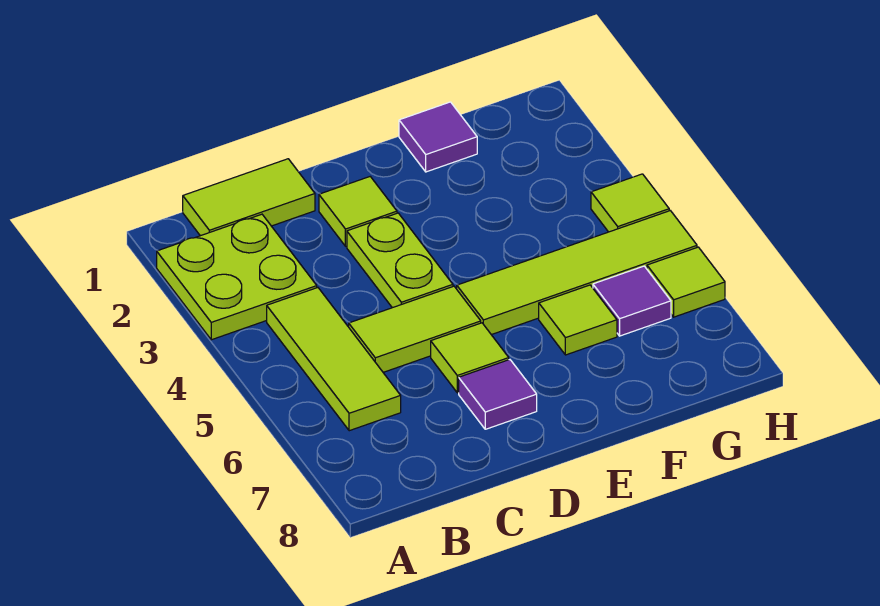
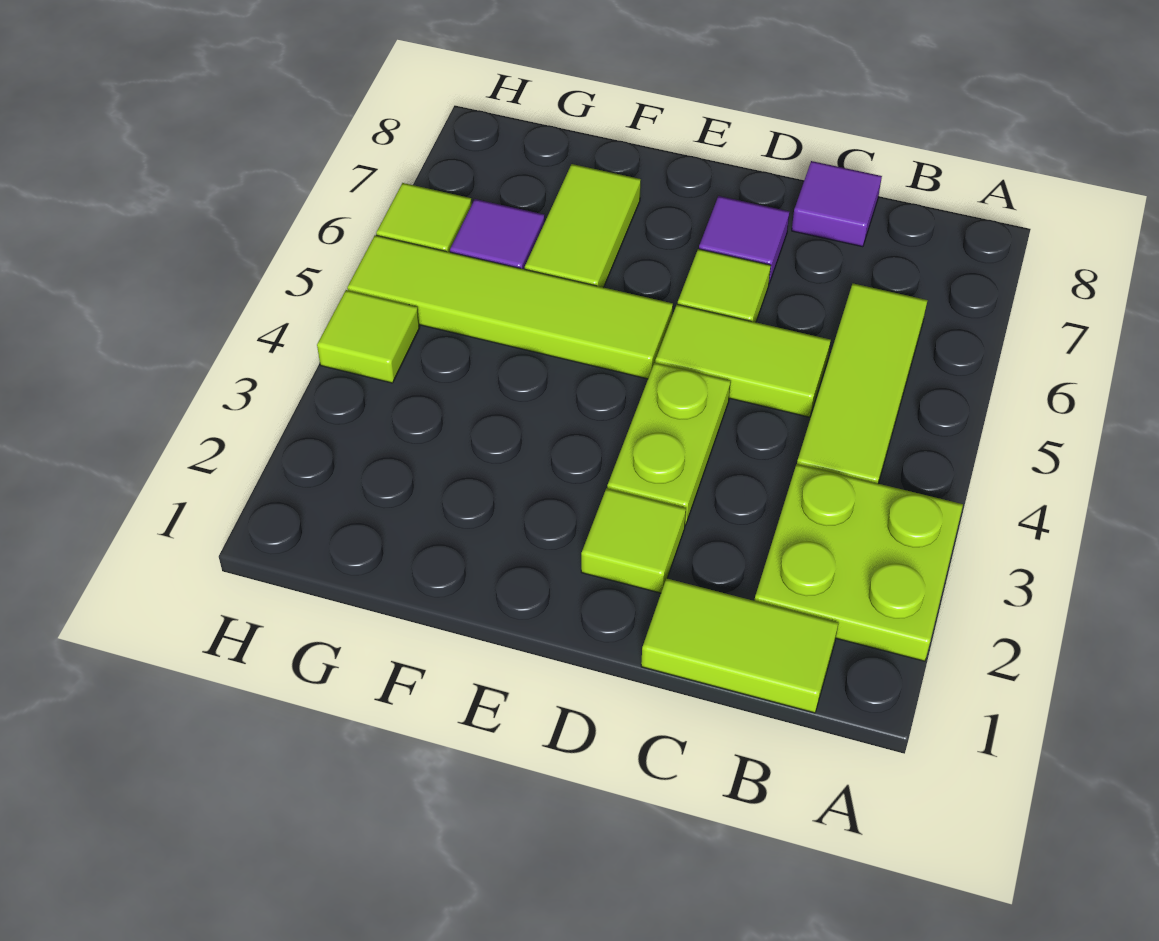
purple 1x1 tile [399,102,477,172] -> purple 1x1 tile moved to [792,161,882,247]
lime 1x1 tile [539,285,617,355] -> lime 1x2 tile [525,164,641,288]

